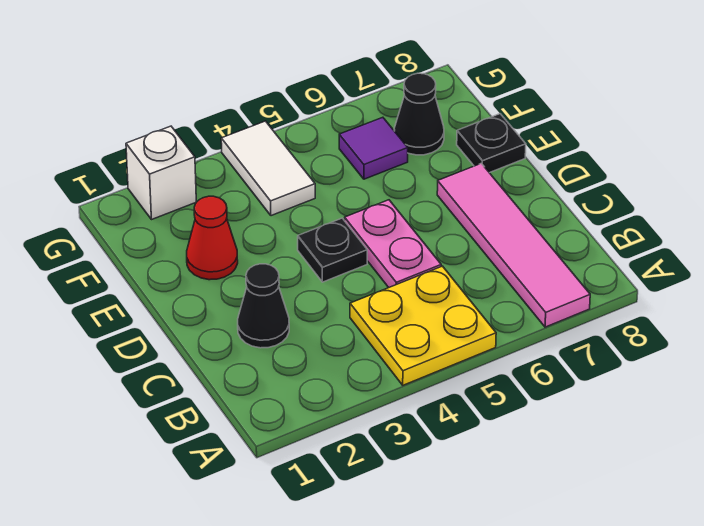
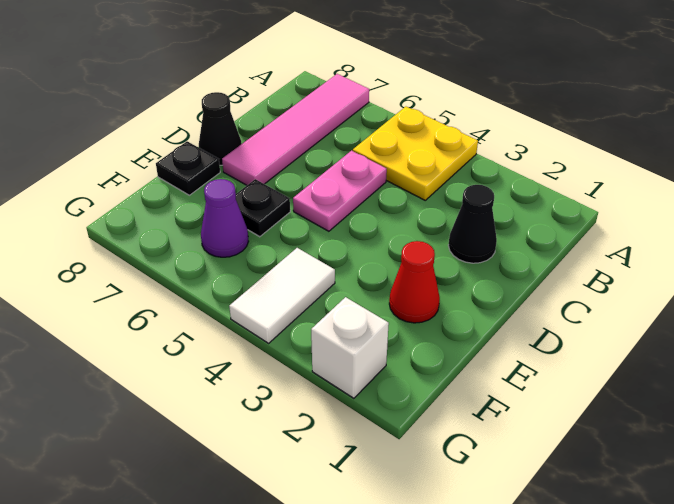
black 1x1 plate [298,218,367,282] -> black 1x1 plate moved to [236,179,290,237]
purple 1x1 tile [339,117,408,179] -> purple 1x1 cone [201,179,249,257]
black 1x1 cone [394,73,444,155] -> black 1x1 cone moved to [199,92,241,165]

